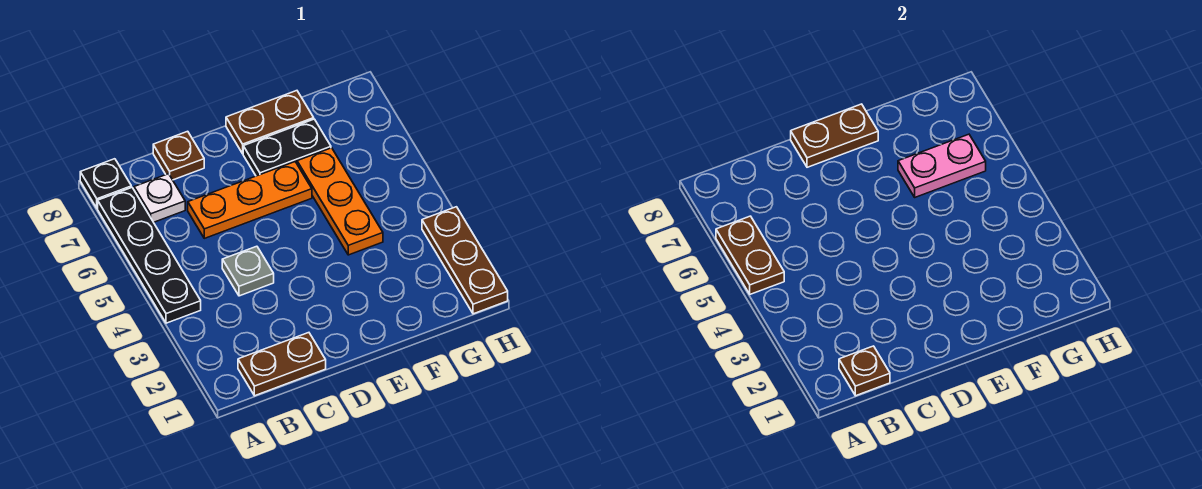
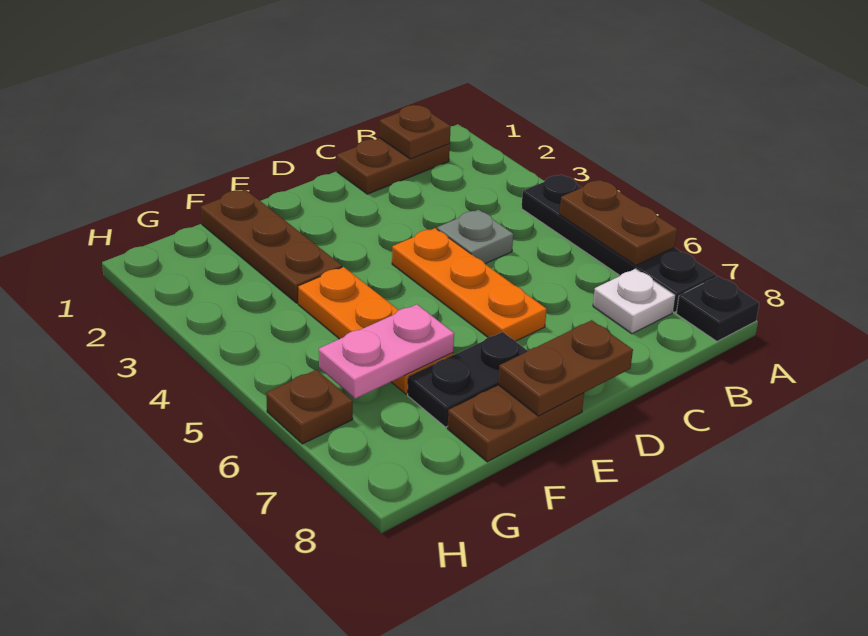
orange 1x3 plate [188,162,312,238] -> orange 1x3 plate turned to [392,228,547,341]
brown 1x1 plate [153,131,204,180] -> brown 1x1 plate moved to [266,370,353,444]
brown 1x3 plate [422,207,508,314] -> brown 1x3 plate moved to [201,189,342,303]

